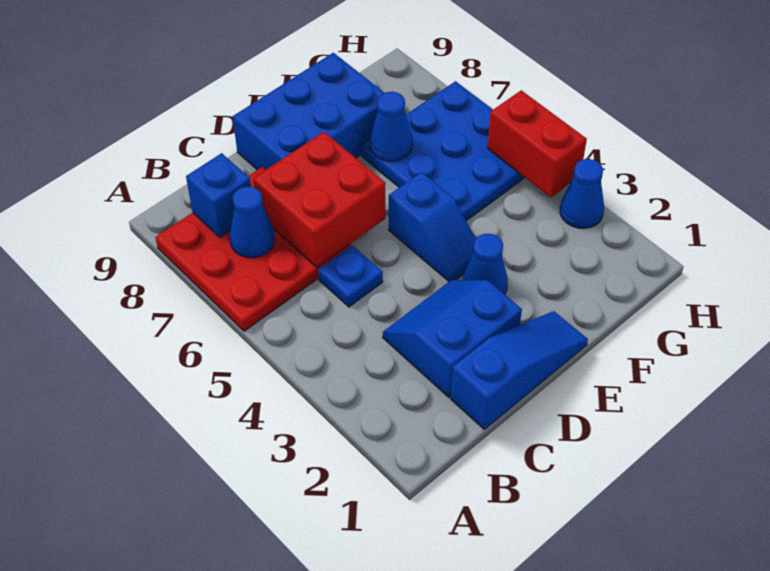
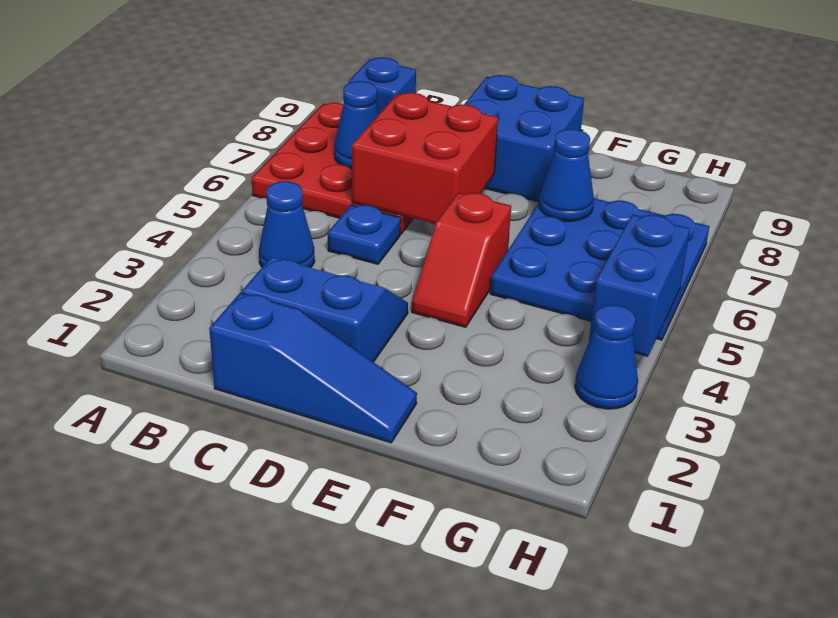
blue 2x3 brick [233,53,384,170] -> blue 2x2 brick [464,75,584,202]
blue 1x1 cone [463,234,508,294] -> blue 1x1 cone moved to [259,181,315,268]
blue 1x2 slope [389,172,476,281] -> red 1x2 slope [412,193,511,327]
red 1x2 brick [487,90,587,197] -> blue 1x2 brick [589,214,690,357]

